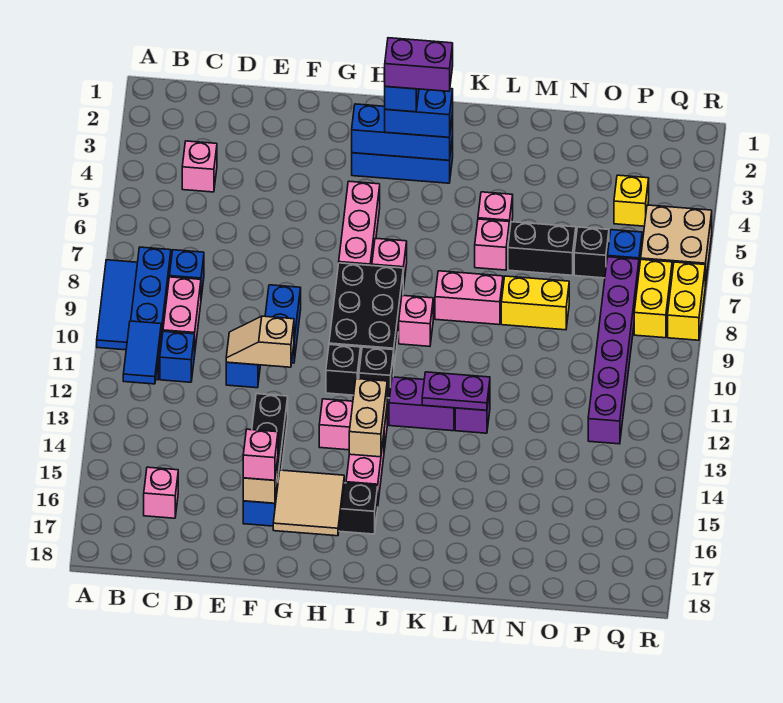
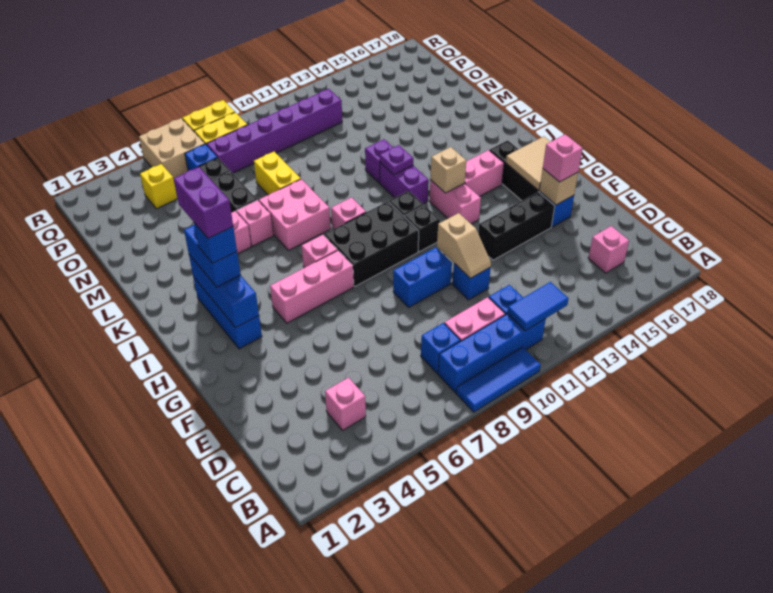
tan 1x2 brick [349,379,387,457] -> tan 1x1 brick [430,147,466,193]
pink 1x2 brick [435,271,503,325] -> pink 2x2 brick [259,179,331,251]
purple 1x2 plate [422,372,490,410] -> purple 1x1 plate [380,145,413,175]

